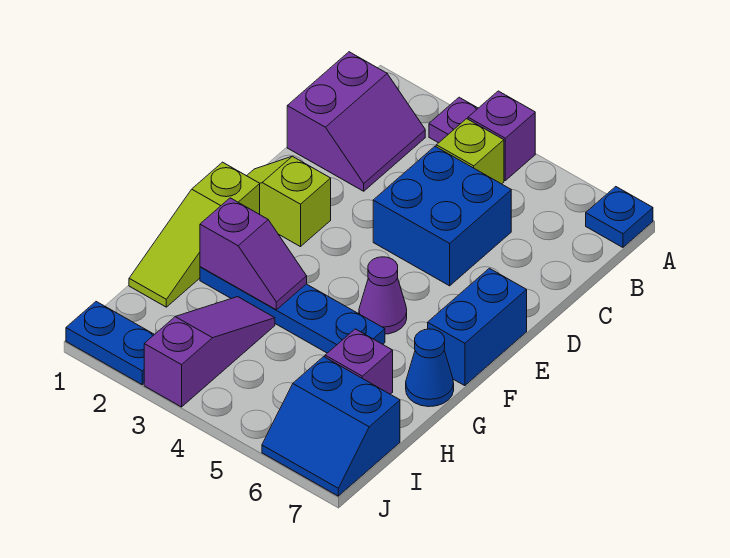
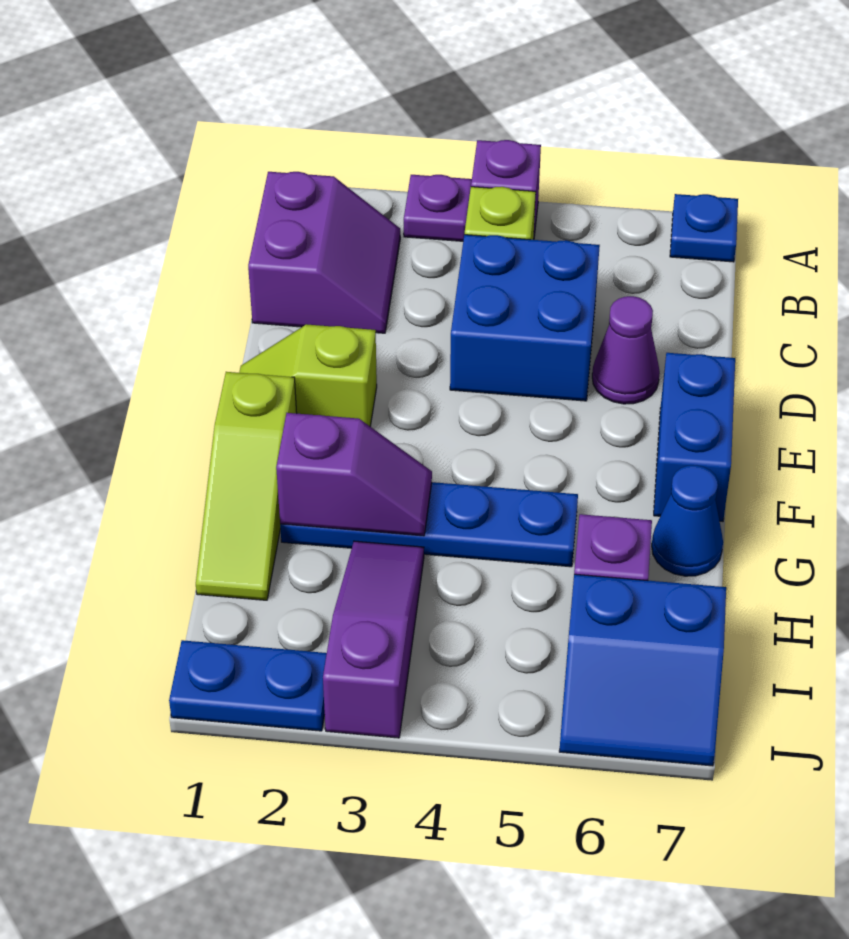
purple 1x1 cone [359,257,407,334] -> purple 1x1 cone moved to [592,296,660,404]

